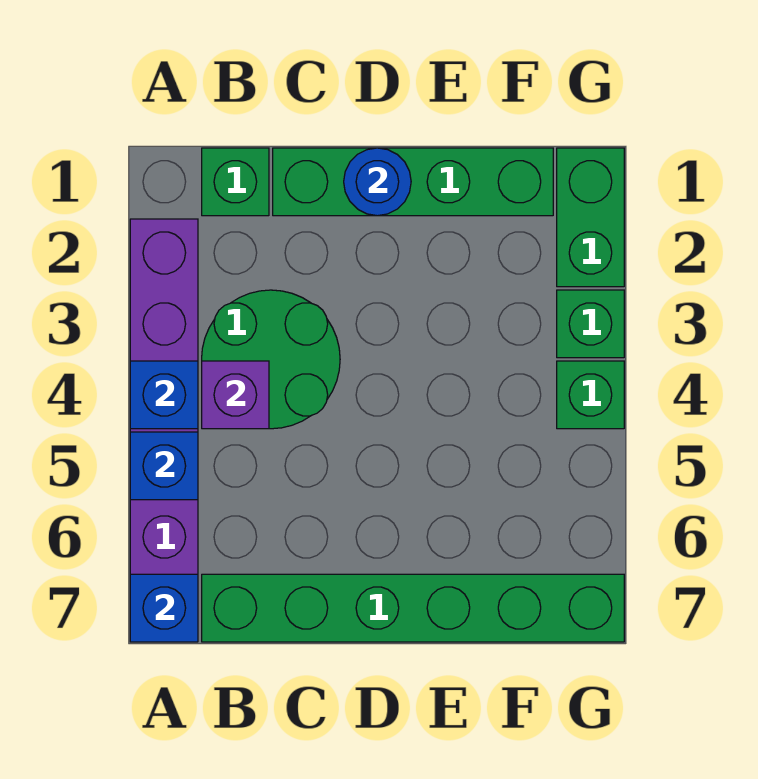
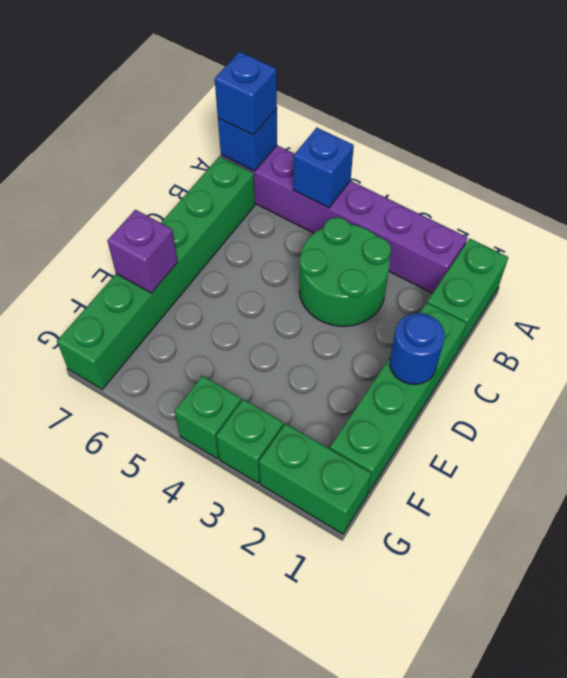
blue 1x1 brick [130,361,198,429] -> blue 1x1 brick moved to [215,52,277,135]
green 1x1 brick [202,148,269,216] -> green 1x2 brick [427,239,508,349]
purple 1x1 brick [202,361,269,429] -> purple 1x1 brick moved to [107,210,178,293]

